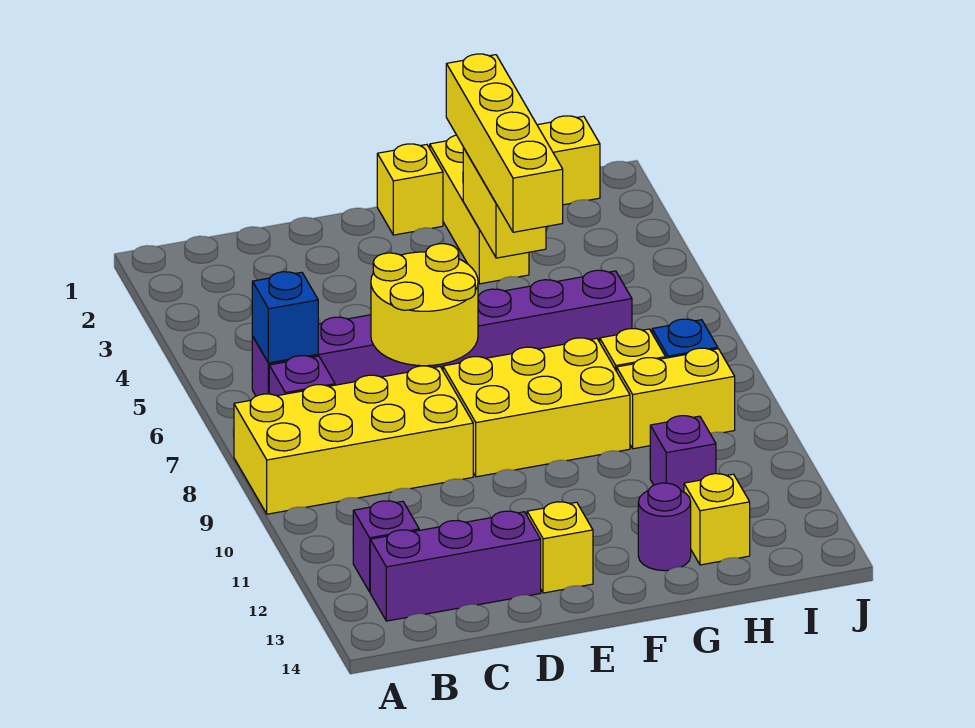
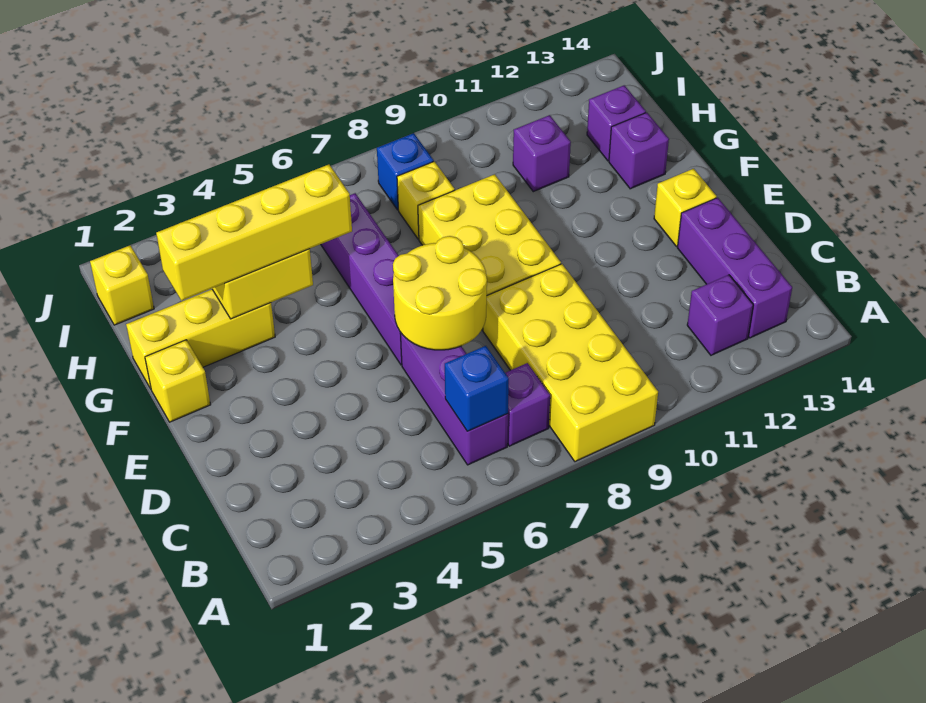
purple 1x1 round brick [638,483,691,571] -> purple 1x1 brick [609,113,669,189]
yellow 1x2 brick [617,348,735,449] -> none
yellow 1x1 brick [684,474,750,565] -> purple 1x1 brick [587,85,646,161]

